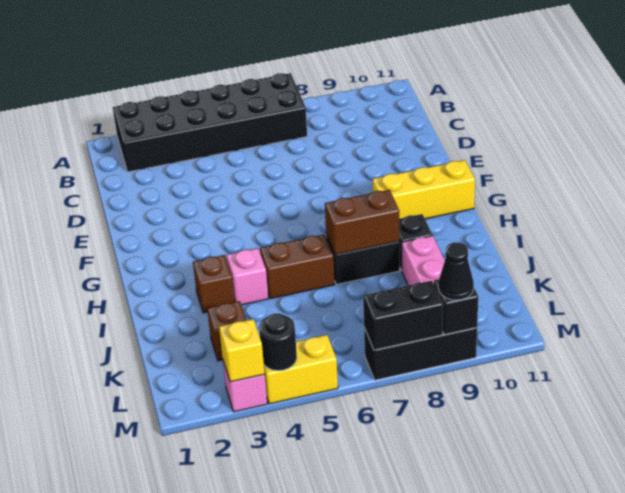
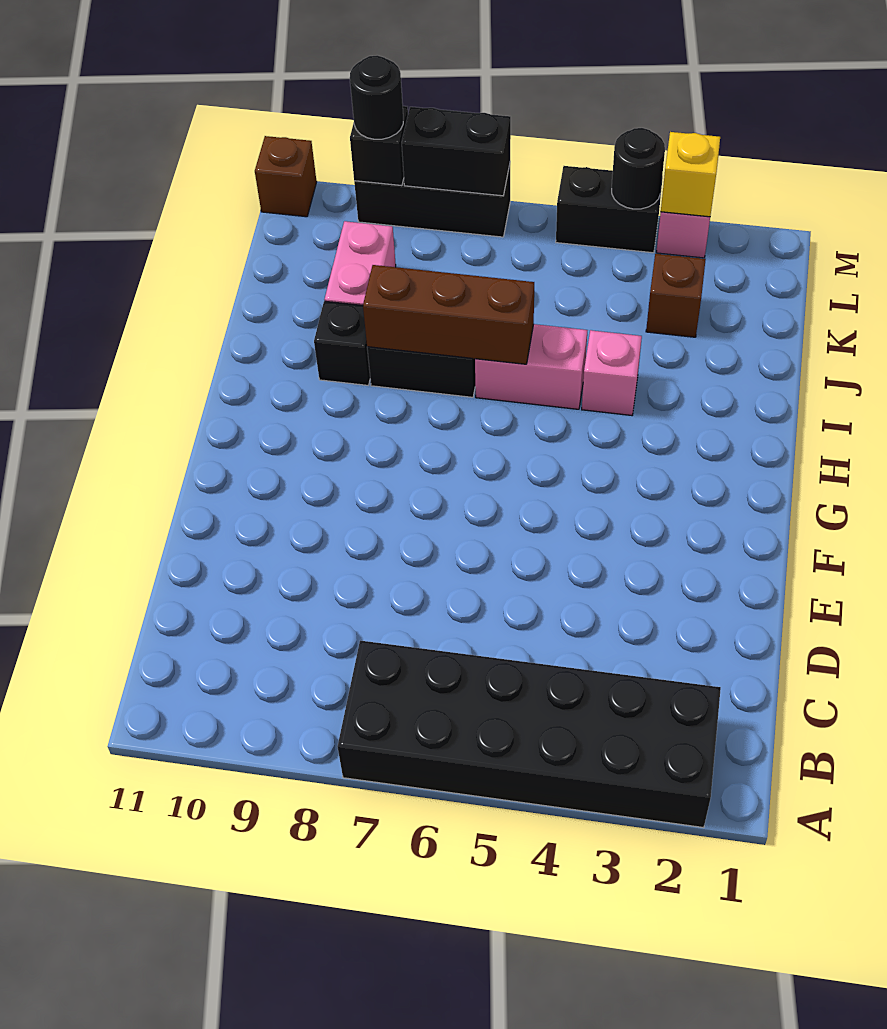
yellow 1x3 brick [373,160,475,219] -> none
brown 1x1 brick [193,255,235,313] -> brown 1x1 brick moved to [255,136,317,217]
brown 1x2 brick [260,234,335,299] -> pink 1x2 brick [475,324,587,409]
brown 1x2 brick [325,190,400,255] -> brown 1x3 brick [363,265,534,364]
yellow 1x2 brick [264,335,338,404] -> black 1x2 brick [556,166,663,253]
black 1x1 cone [438,242,474,300] -> black 1x1 round brick [350,55,403,139]

